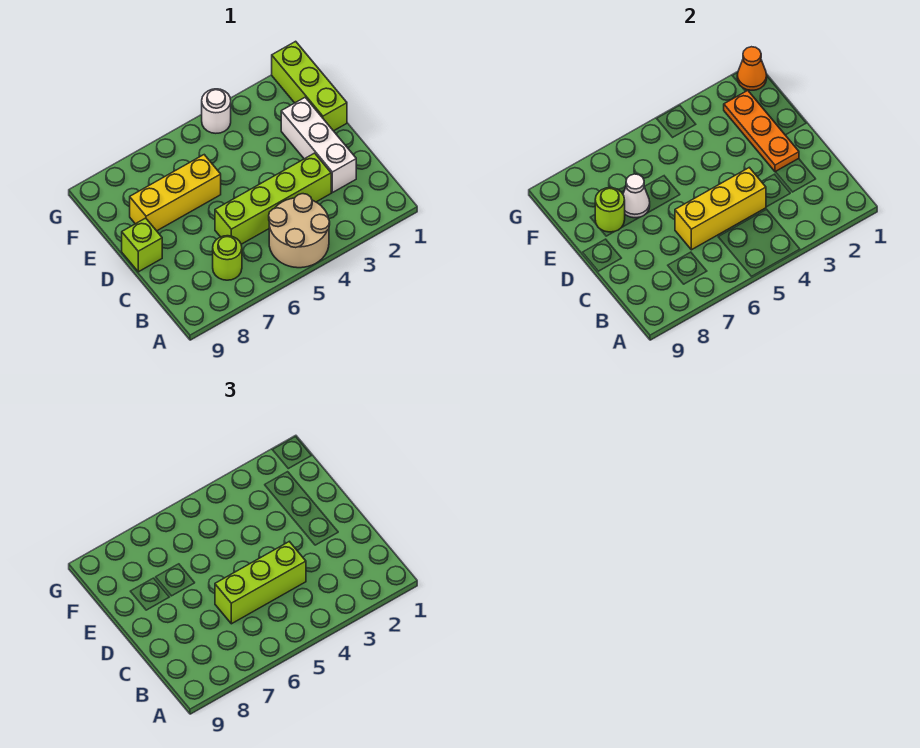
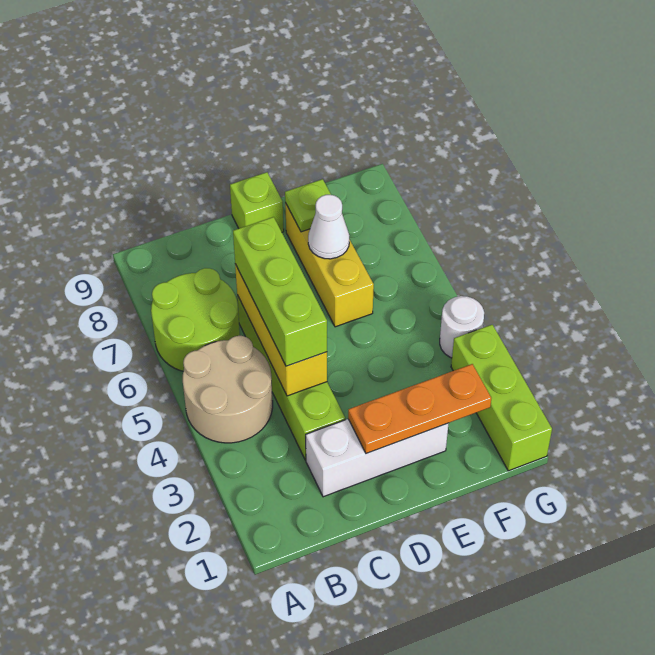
lime 1x1 round brick [213,236,242,280] -> lime 2x2 round brick [151,268,240,371]
lime 1x3 brick [272,41,347,131] -> lime 1x3 brick turned to [451,325,552,471]
lime 1x1 round brick [595,188,625,232] -> lime 1x1 plate [285,179,331,232]
orange 1x1 cone [737,47,767,90] -> none

